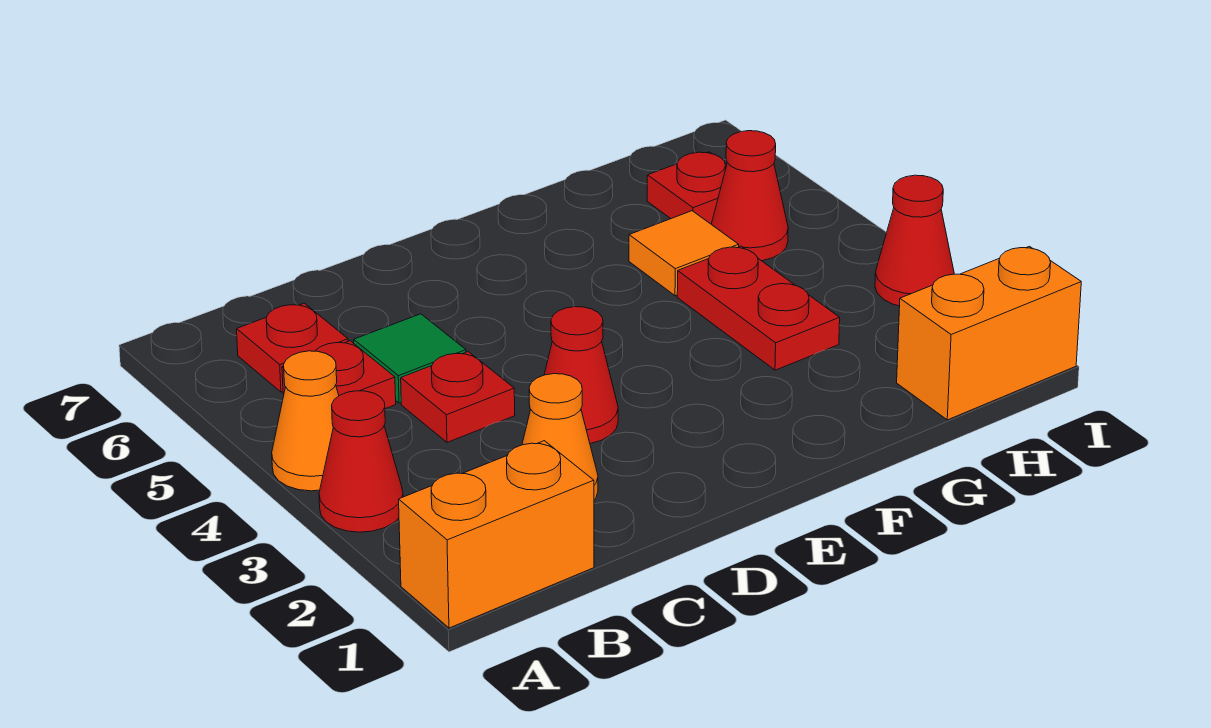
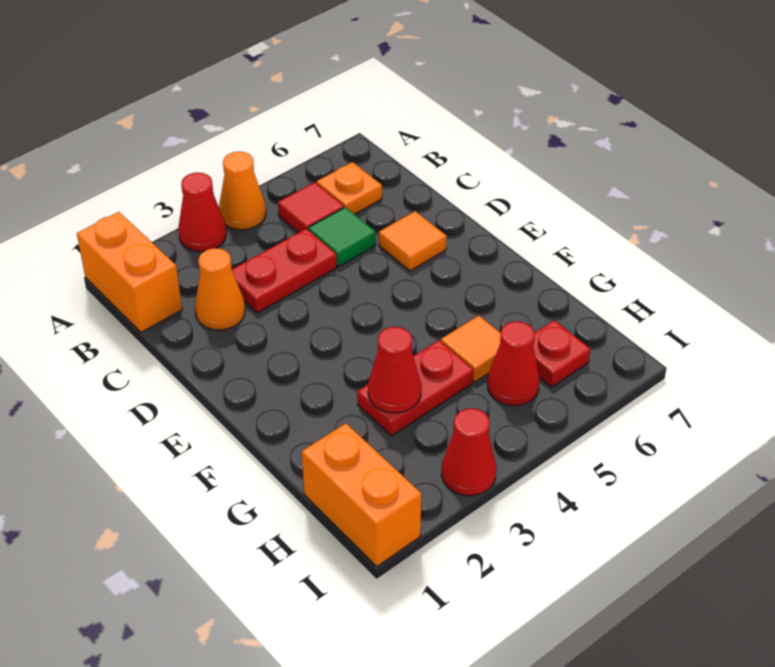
red 1x1 plate [282,341,396,409] -> red 1x1 tile [278,182,344,233]
red 1x1 plate [237,303,348,392] -> orange 1x1 plate [317,162,382,214]
red 1x1 plate [401,352,515,442] -> red 1x2 plate [232,229,337,313]
red 1x1 cone [544,307,618,443] -> red 1x1 cone moved to [368,327,421,413]
none -> orange 1x1 tile [379,211,447,271]

